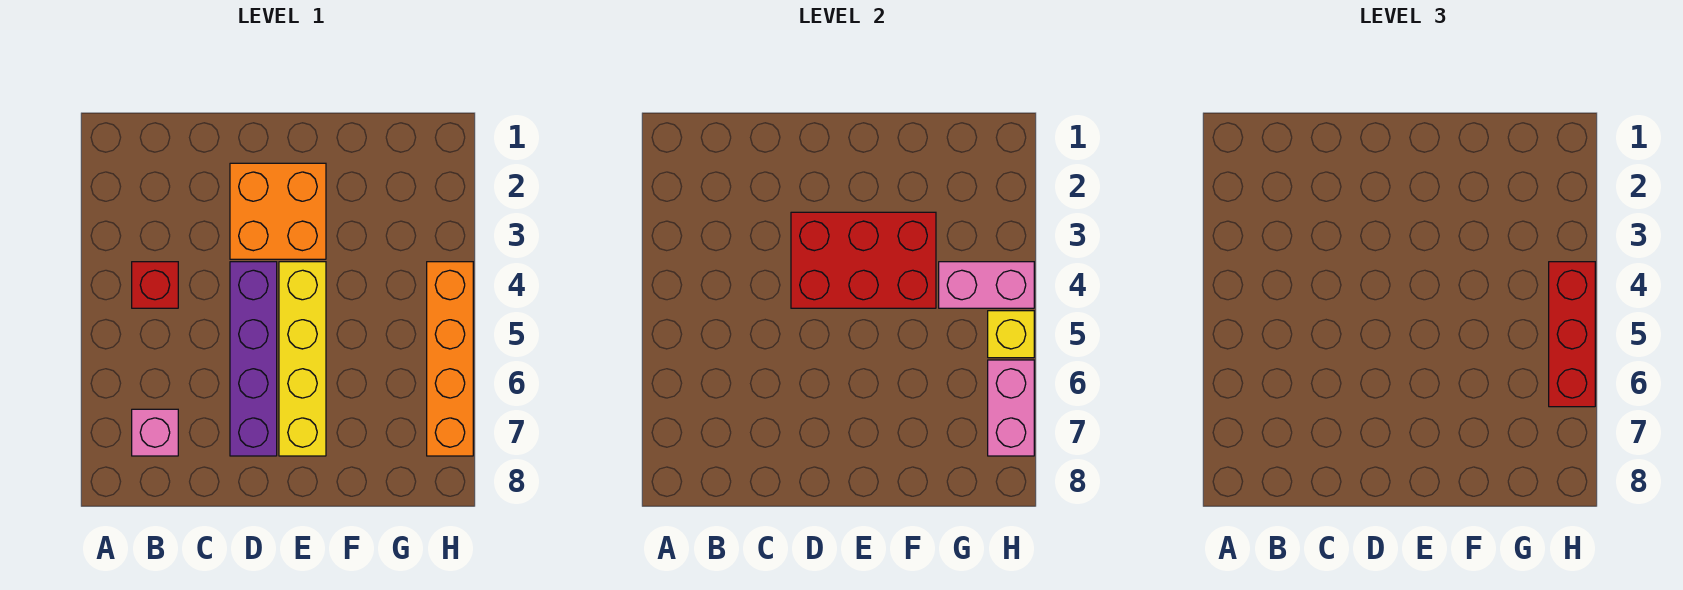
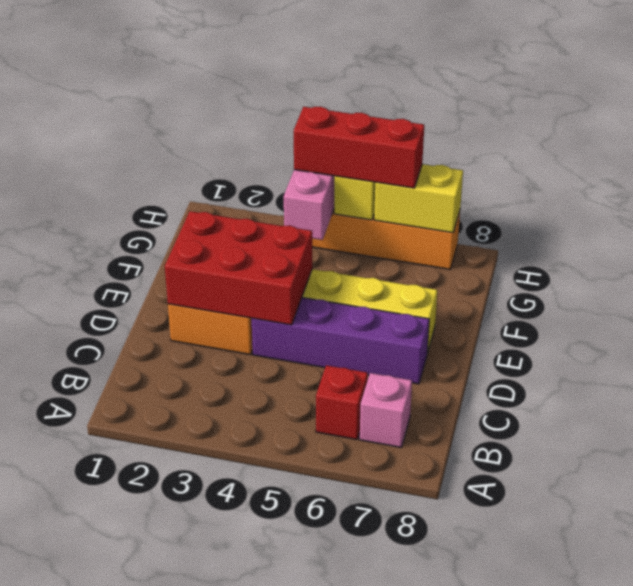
red 1x1 brick [132,262,178,308] -> red 1x1 brick moved to [316,365,368,439]
red 2x3 brick [791,212,936,308] -> red 2x3 brick turned to [165,211,312,325]
pink 1x2 brick [988,360,1034,456] -> yellow 1x2 brick [374,164,463,233]

